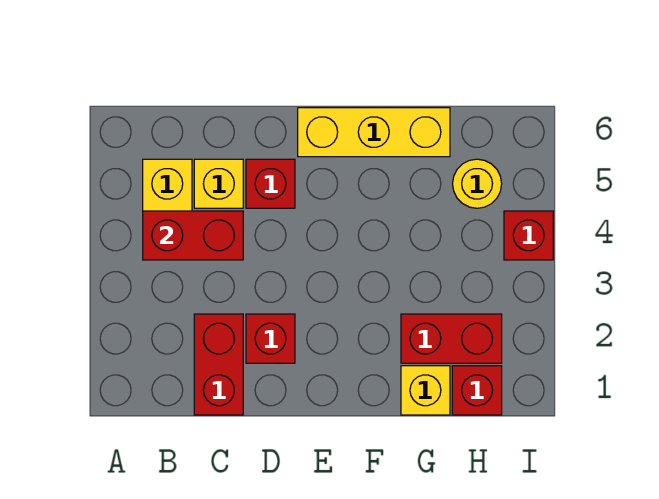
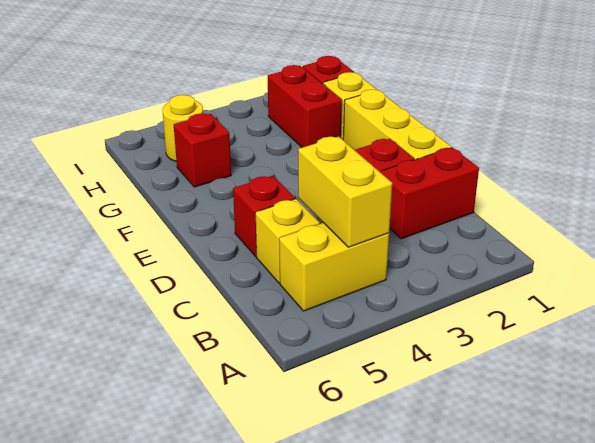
red 1x2 brick [143,211,243,260] -> yellow 1x2 brick [298,137,392,247]
yellow 1x3 brick [298,108,450,157] -> yellow 1x3 brick moved to [343,90,451,160]
red 1x1 brick [504,211,553,260] -> red 1x1 brick moved to [174,113,231,187]

